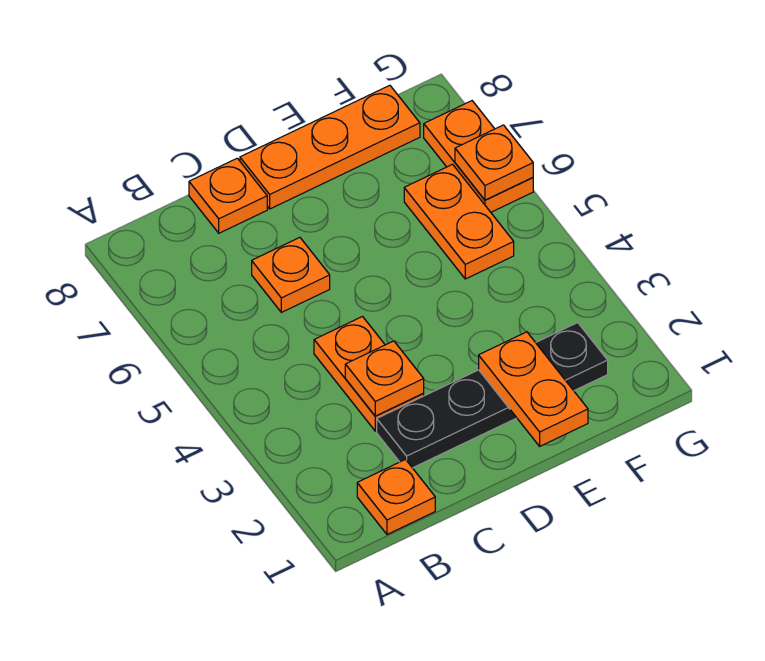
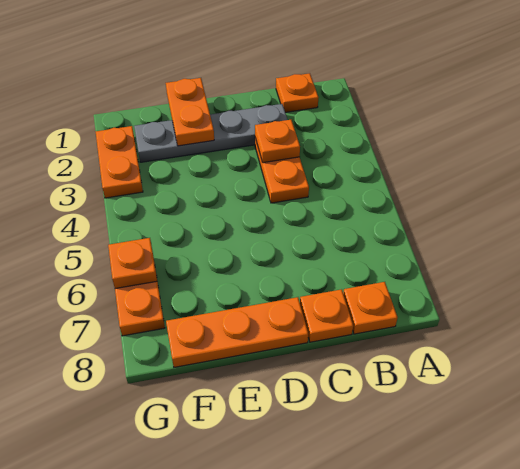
black 1x4 plate [377,323,608,468] -> grey 1x4 plate [134,104,288,162]
orange 1x1 plate [252,237,330,312] -> orange 1x1 plate moved to [343,282,398,334]
orange 1x2 plate [404,164,514,279] -> orange 1x2 plate moved to [96,126,143,198]

